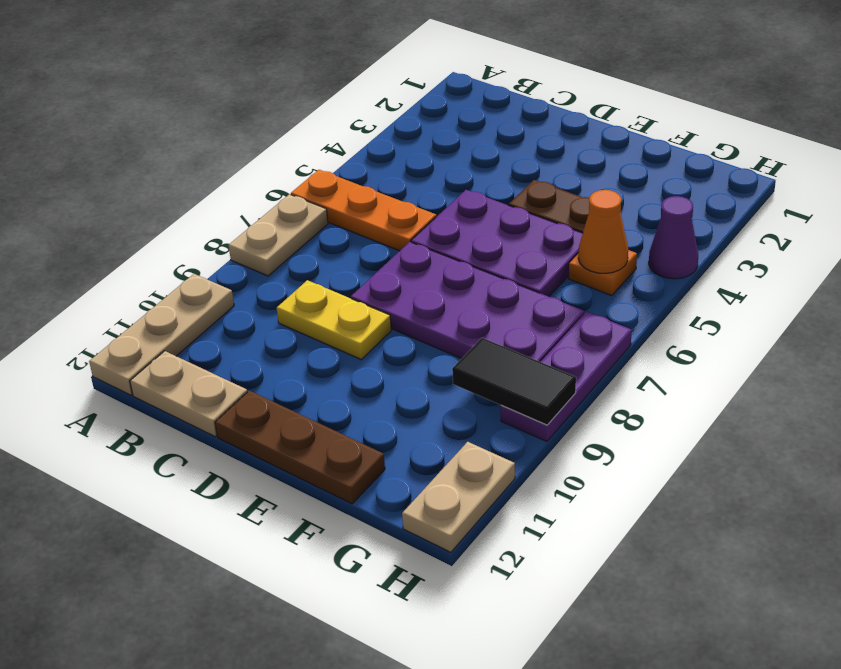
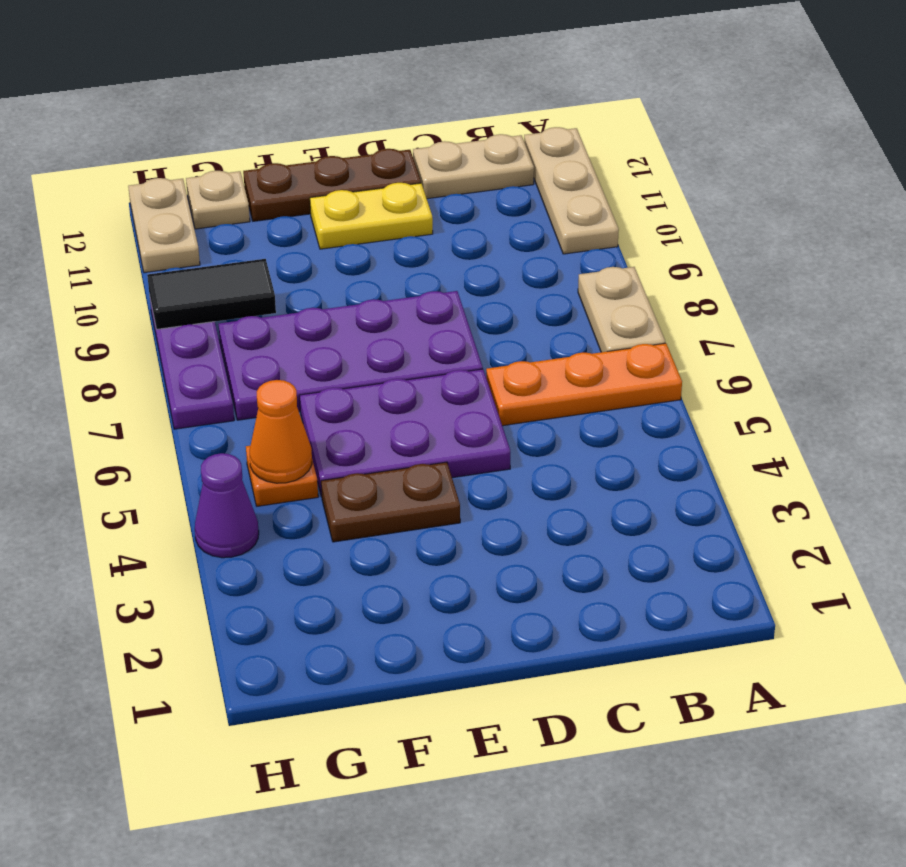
yellow 1x2 plate [277,280,391,359] -> yellow 1x2 plate moved to [310,183,433,249]
none -> tan 1x1 plate [186,171,250,229]

